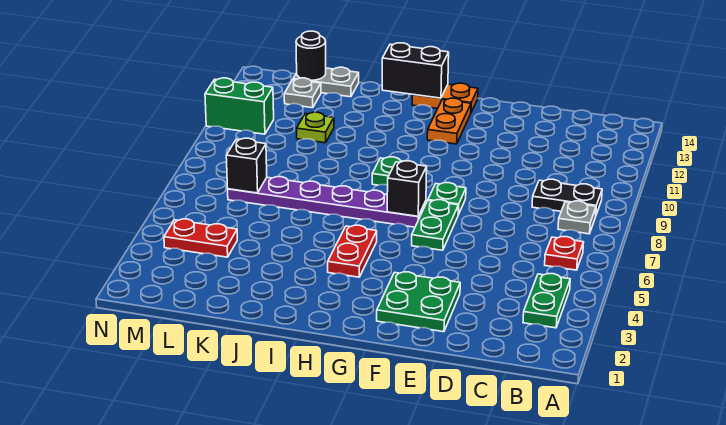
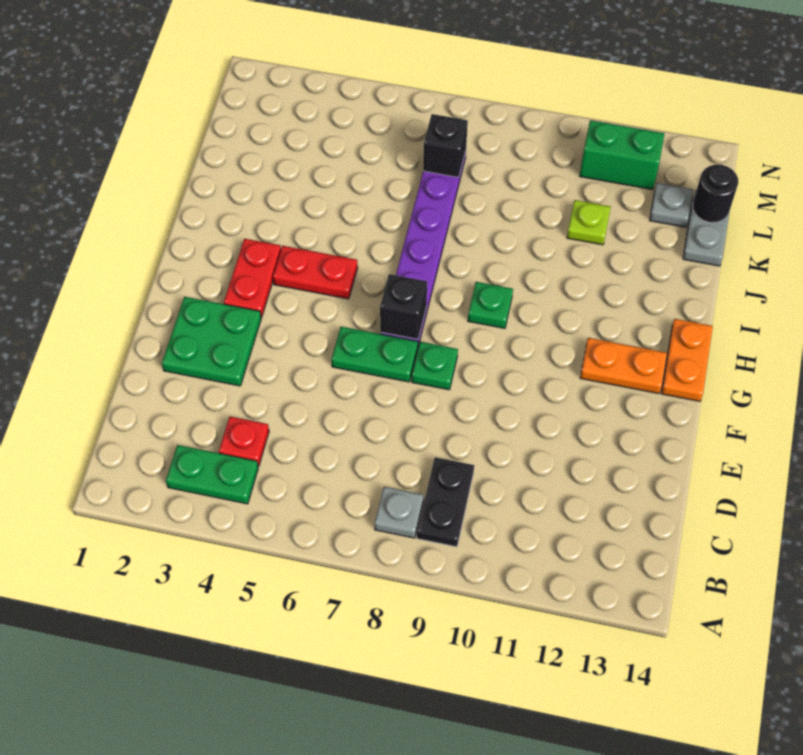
red 1x1 plate [545,237,584,270] -> red 1x1 plate moved to [219,417,269,466]
black 1x2 brick [382,43,449,98] -> none
red 1x2 plate [164,219,237,257] -> red 1x2 plate moved to [224,239,281,317]
green 1x2 brick [205,78,274,134] -> green 1x2 brick turned to [580,120,665,190]

